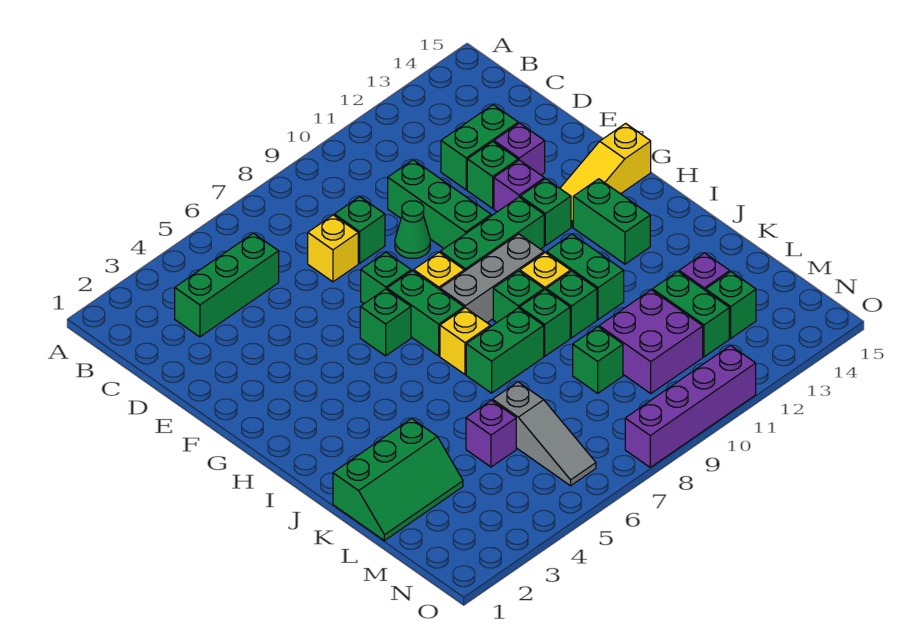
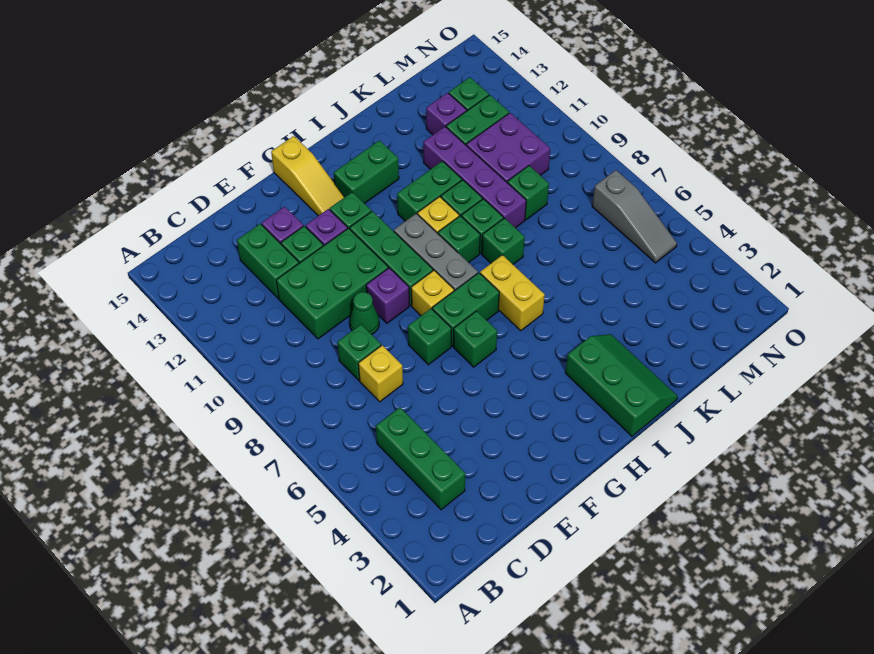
green 1x3 brick [388,160,491,248] -> green 2x3 brick [276,228,388,339]
yellow 1x1 brick [440,308,490,375] -> yellow 1x2 brick [480,255,545,331]
green 1x2 brick [466,308,544,393] -> green 1x1 brick [482,218,525,264]
green 2x3 slope [333,419,463,541] -> green 2x3 slope moved to [565,334,678,436]
purple 1x1 brick [466,400,516,467] -> purple 1x1 brick moved to [366,268,410,323]
grey 1x3 slope [493,382,596,486] -> grey 1x3 slope turned to [592,170,677,263]
purple 1x4 brick [625,346,756,467] -> purple 1x4 brick moved to [423,127,526,228]

